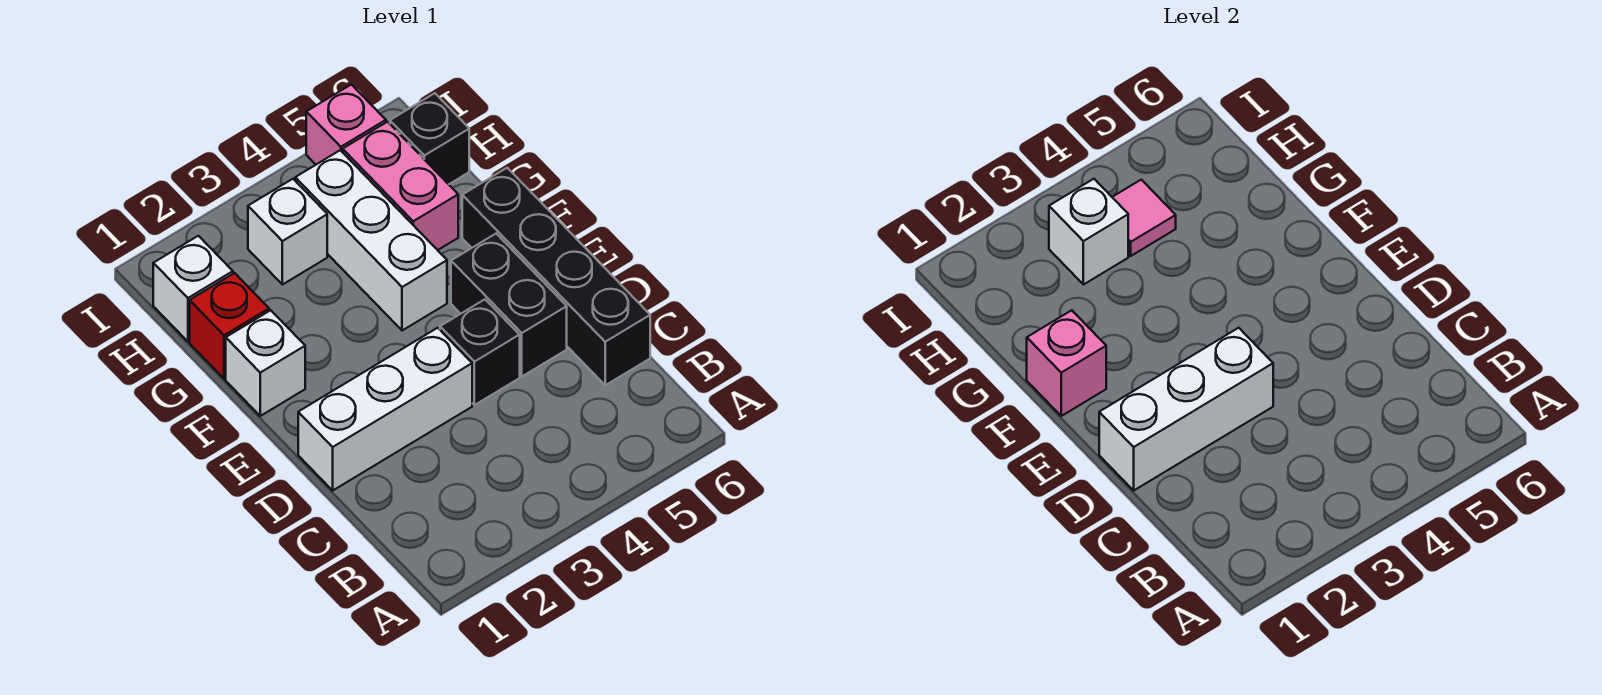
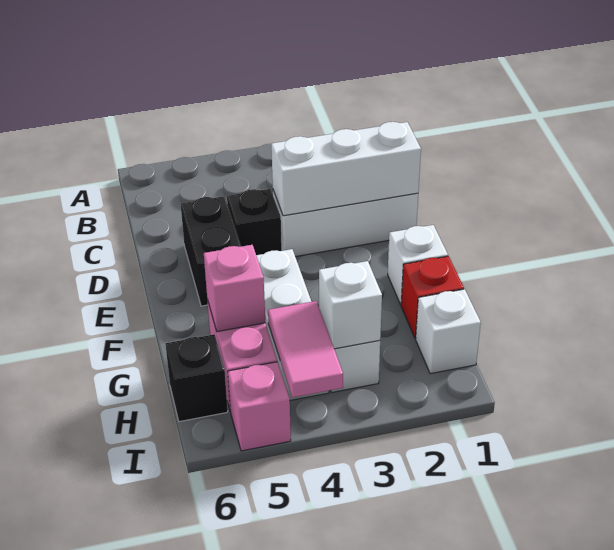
black 1x4 brick [462,168,650,385] -> none
pink 1x1 brick [1027,310,1106,416] -> pink 1x1 brick moved to [204,245,265,332]
pink 1x1 tile [1112,180,1176,256] -> pink 1x2 tile [268,301,343,398]

